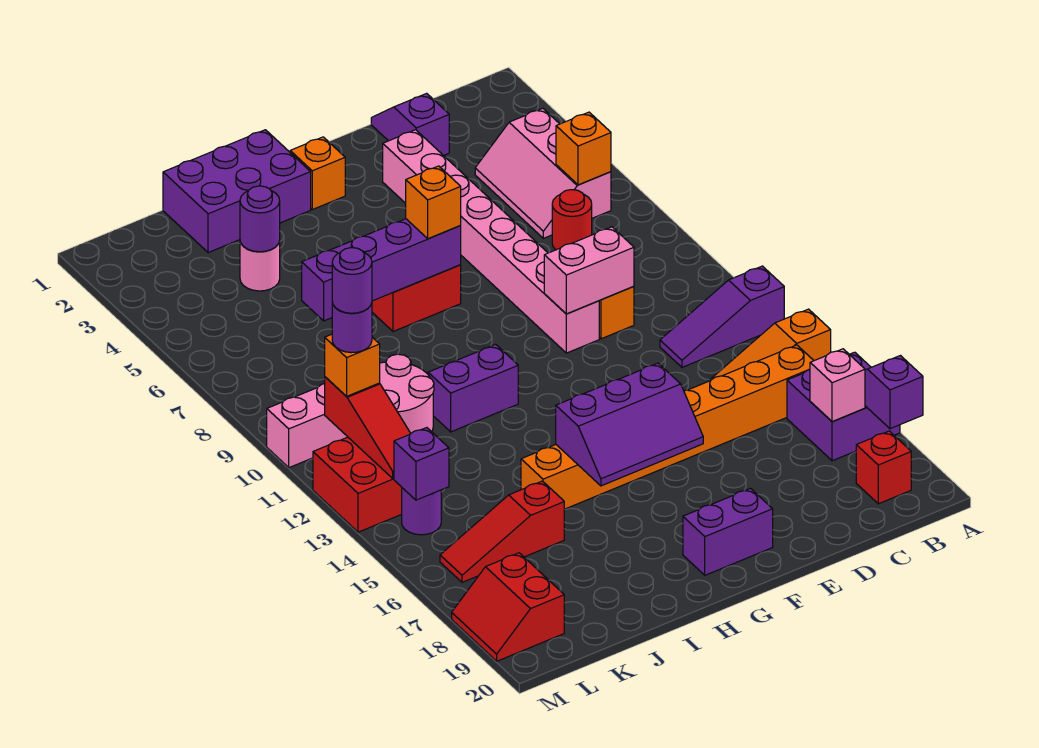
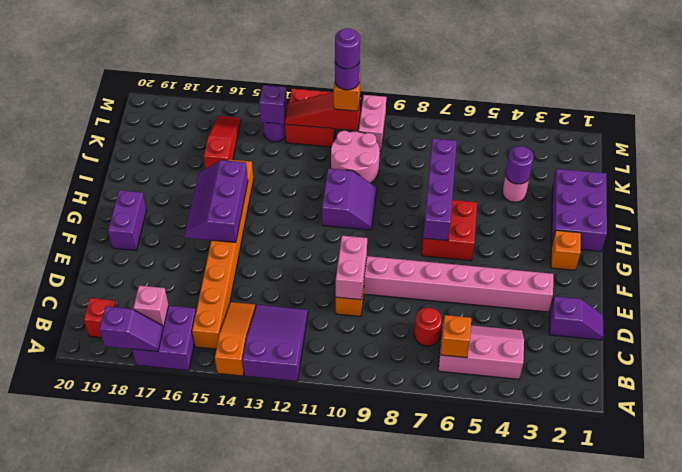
purple 1x3 slope [660,266,784,367] -> purple 2x3 slope [242,305,308,381]
orange 1x1 brick [406,166,461,239] -> none
red 2x2 slope [452,553,564,661] -> none

